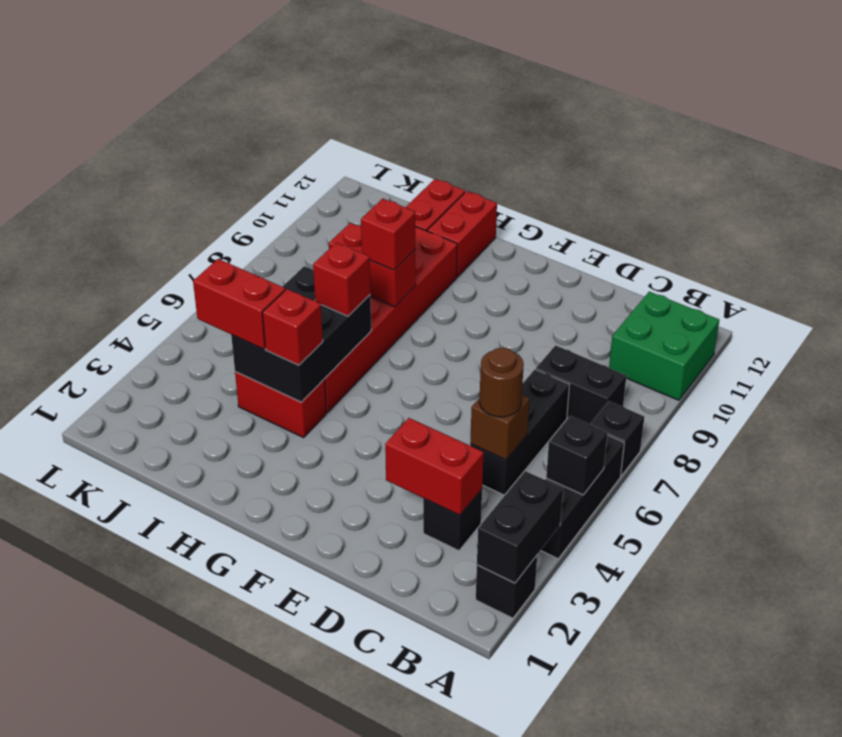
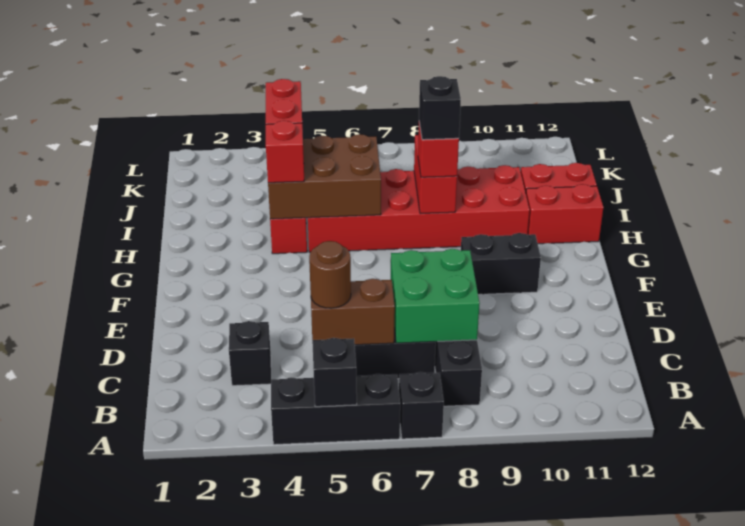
black 1x1 brick [476,556,537,618] -> black 1x1 brick moved to [419,76,461,140]
black 1x2 brick [477,471,563,583] -> black 1x2 brick moved to [461,233,541,295]
green 2x2 brick [609,292,719,400] -> green 2x2 brick moved to [391,249,480,343]
red 1x2 brick [385,418,484,515] -> none
brown 1x1 brick [470,395,529,460] -> brown 1x2 brick [311,279,395,345]
black 2x3 brick [231,266,371,402] -> brown 2x3 brick [268,134,381,219]
red 1x1 brick [313,242,370,316] -> none

